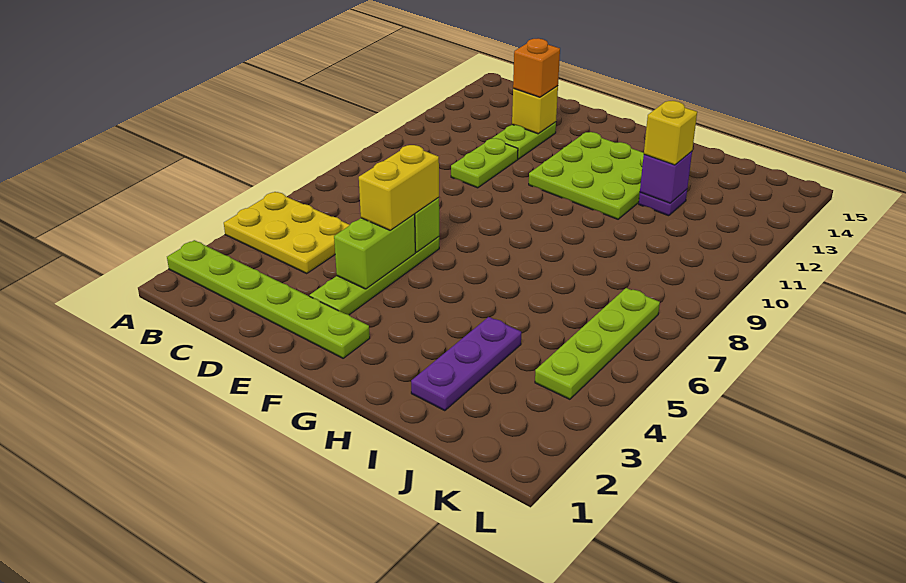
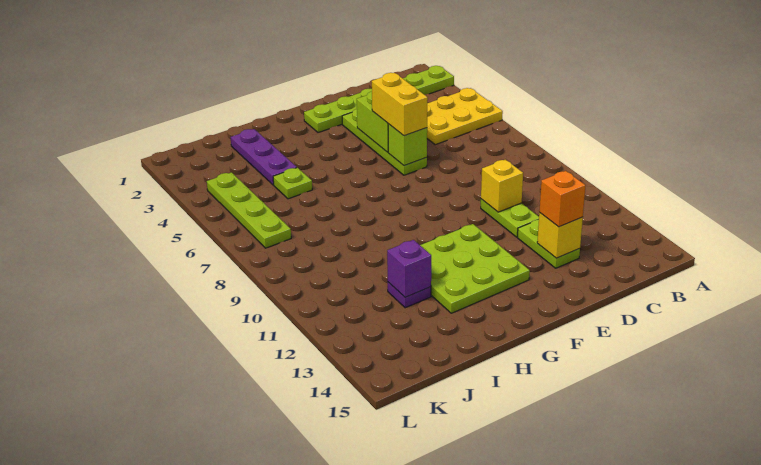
none -> lime 1x1 plate [273,168,312,199]
yellow 1x1 brick [644,101,697,165] -> yellow 1x1 brick moved to [481,159,523,212]

